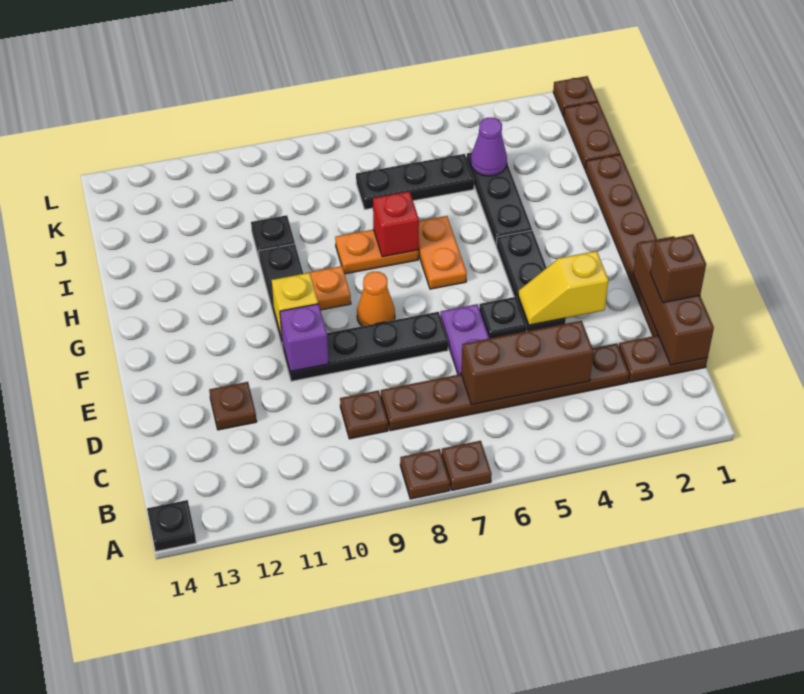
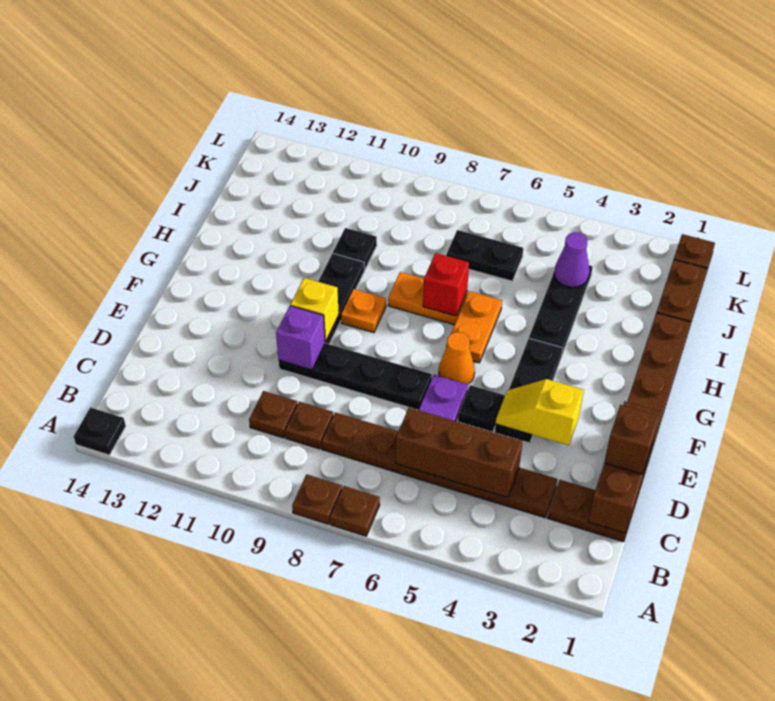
brown 1x1 plate [209,382,257,430] -> brown 1x1 plate moved to [249,391,298,438]
orange 1x1 cone [357,272,395,326] -> orange 1x1 cone moved to [439,332,475,384]
black 1x3 plate [356,154,474,209] -> black 1x2 plate [446,230,523,281]

